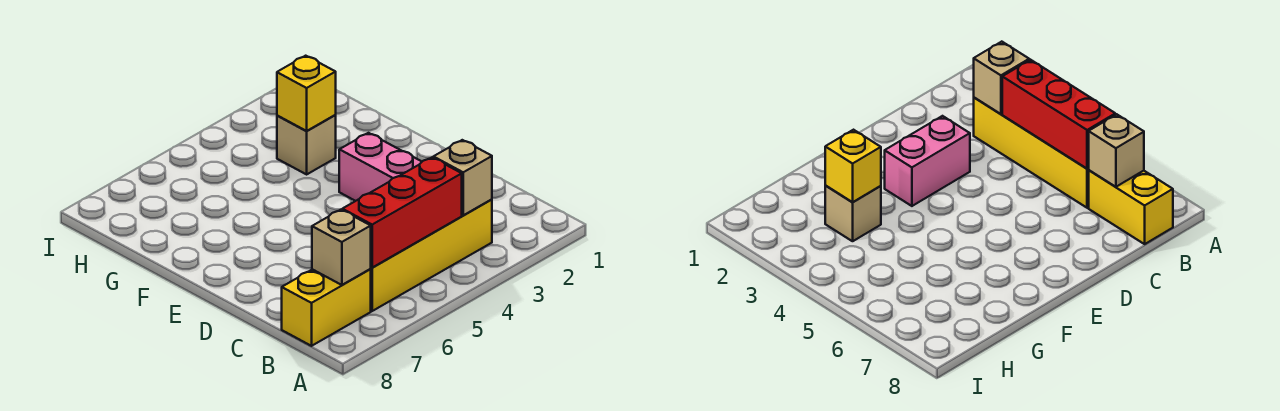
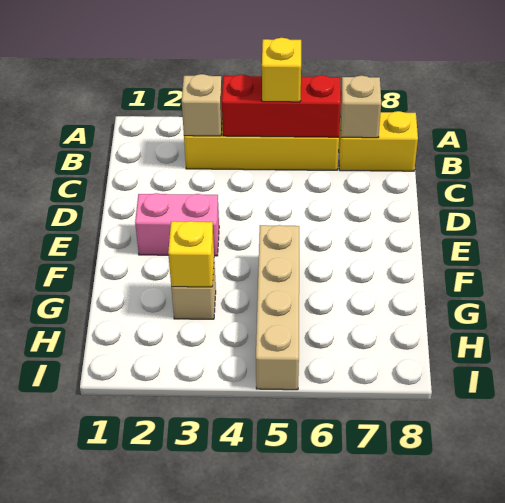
none -> yellow 1x1 brick [262,38,301,102]
pink 1x2 brick [339,133,422,201] -> pink 1x2 brick turned to [135,193,219,256]
none -> tan 1x4 brick [256,225,299,390]

